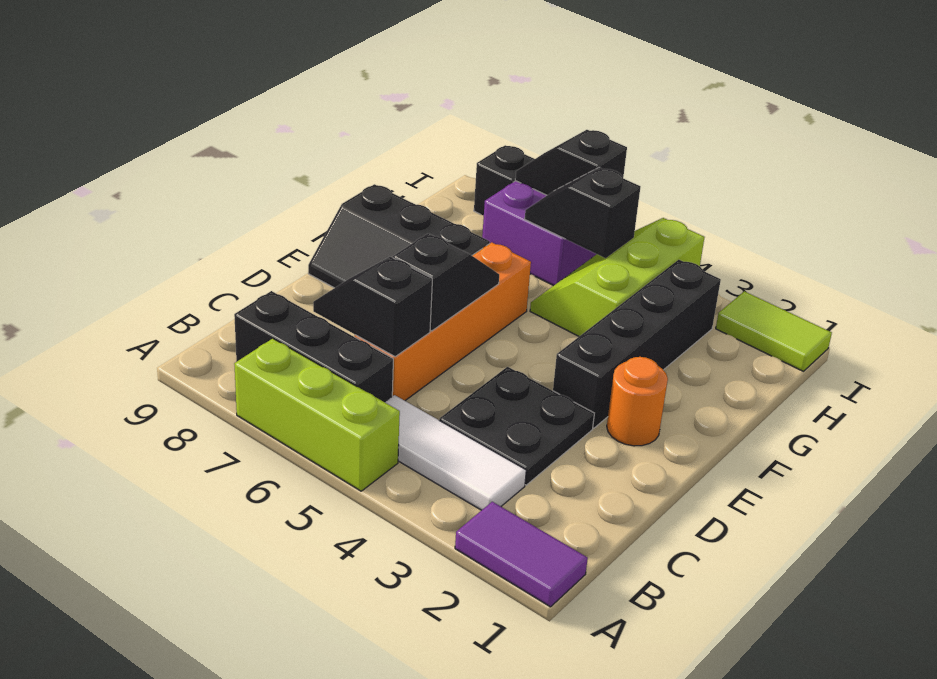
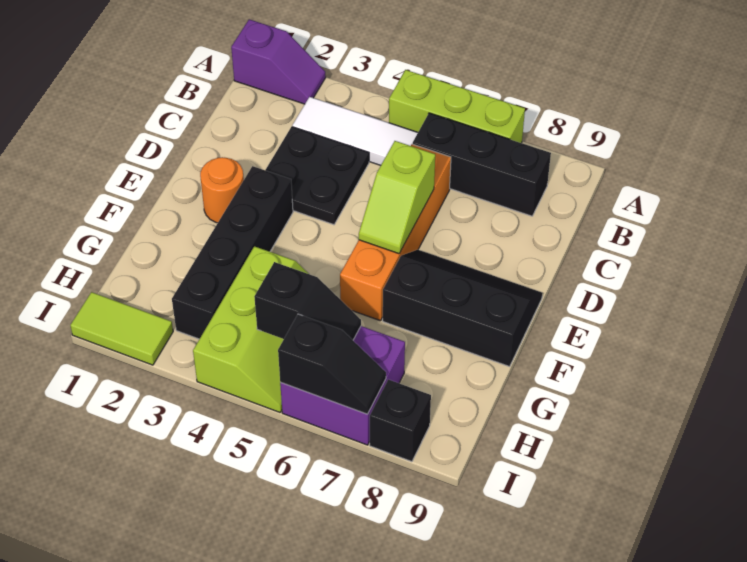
purple 1x2 tile [455,502,588,607] -> purple 1x2 slope [231,19,326,104]
black 1x2 slope [313,257,432,356] -> none
black 1x2 slope [393,233,499,331] -> lime 1x2 slope [359,141,435,254]

